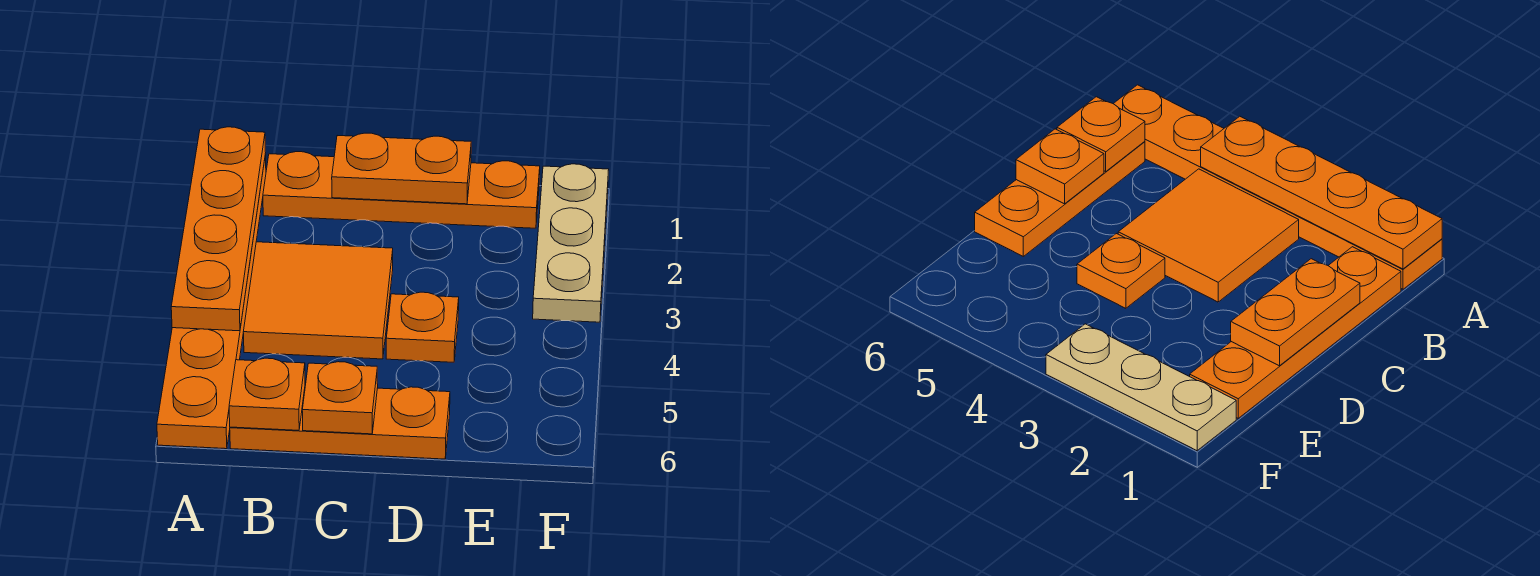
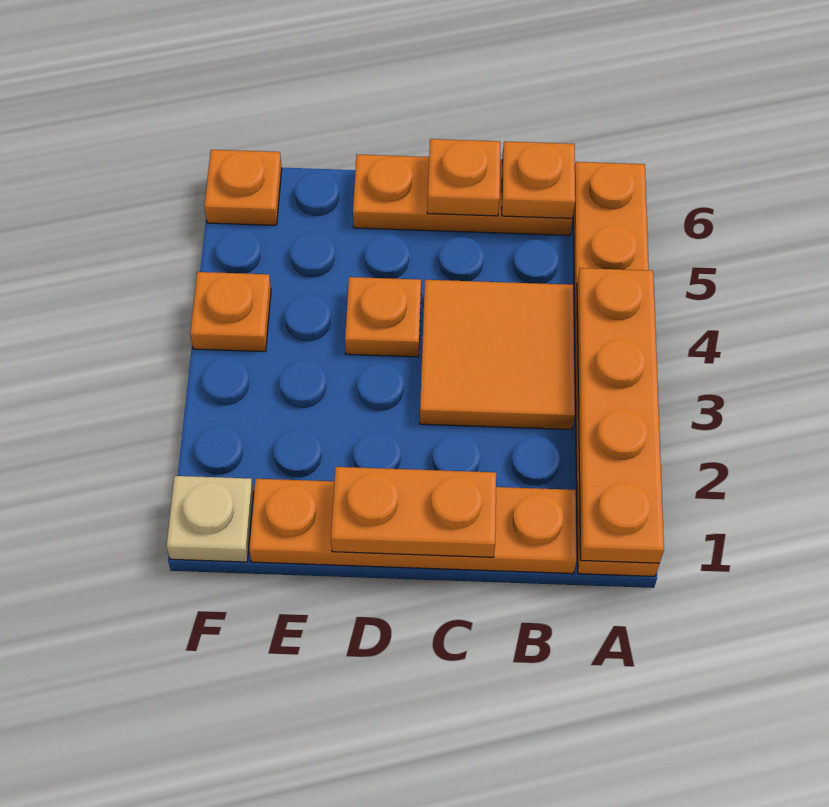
tan 1x3 plate [533,164,609,322] -> tan 1x1 plate [167,476,254,562]
none -> orange 1x1 plate [190,272,271,352]
none -> orange 1x1 plate [204,150,282,225]

